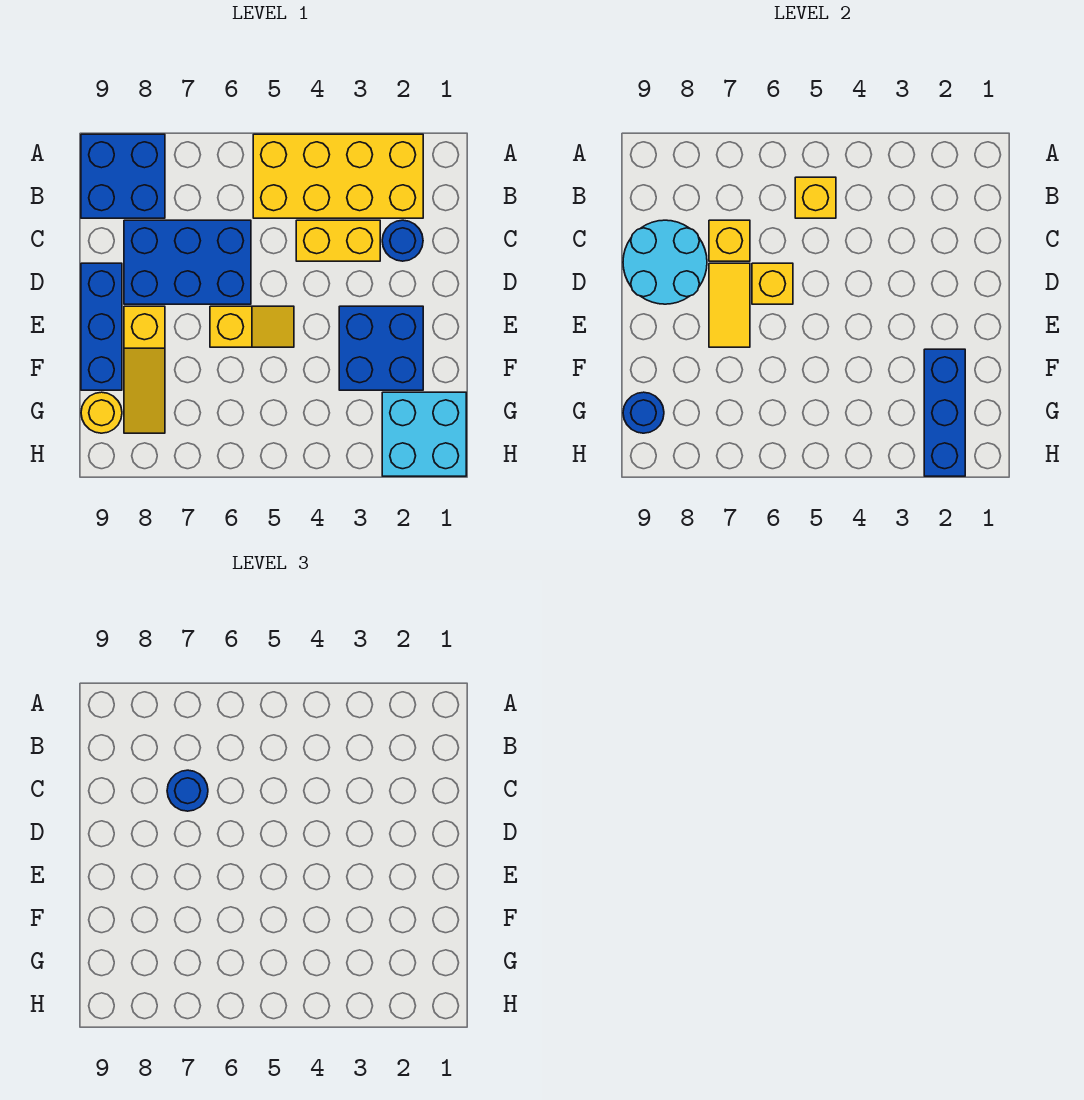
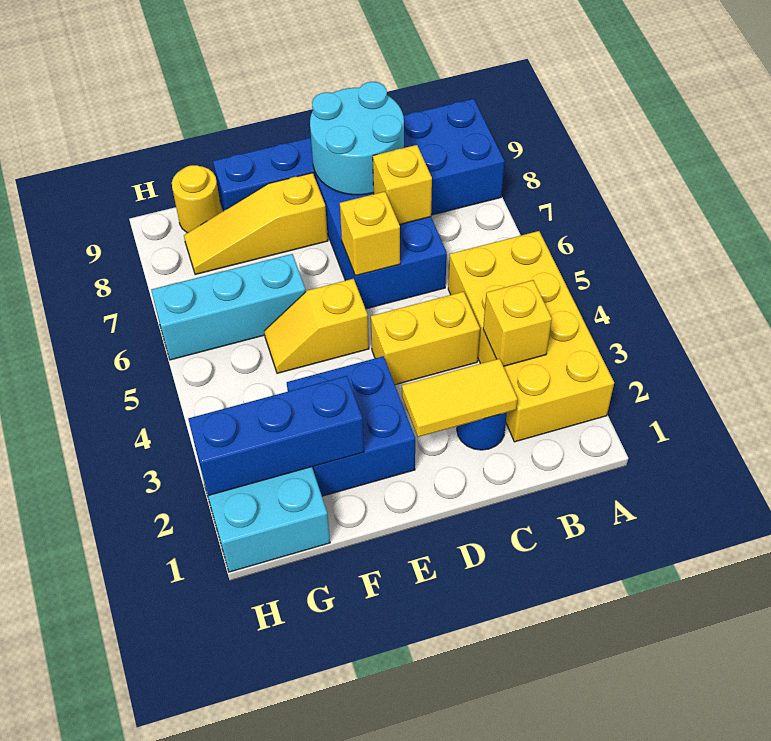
yellow 1x1 brick [795,177,836,218] -> yellow 1x1 brick moved to [483,280,552,366]
yellow 1x2 brick [296,220,380,261] -> yellow 1x2 brick turned to [371,292,480,385]
blue 1x1 round brick [167,770,208,811] -> none
yellow 1x2 tile [709,263,750,347] -> yellow 1x2 tile moved to [402,359,517,437]
yellow 1x2 slope [210,306,294,347] -> yellow 1x2 slope turned to [264,279,369,373]
none -> cyan 1x3 brick [151,254,306,360]
blue 1x1 round brick [623,392,664,433] -> none

